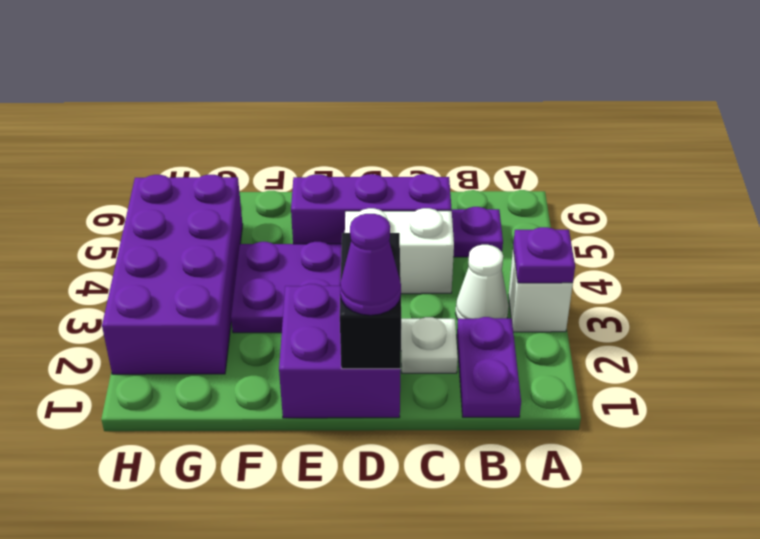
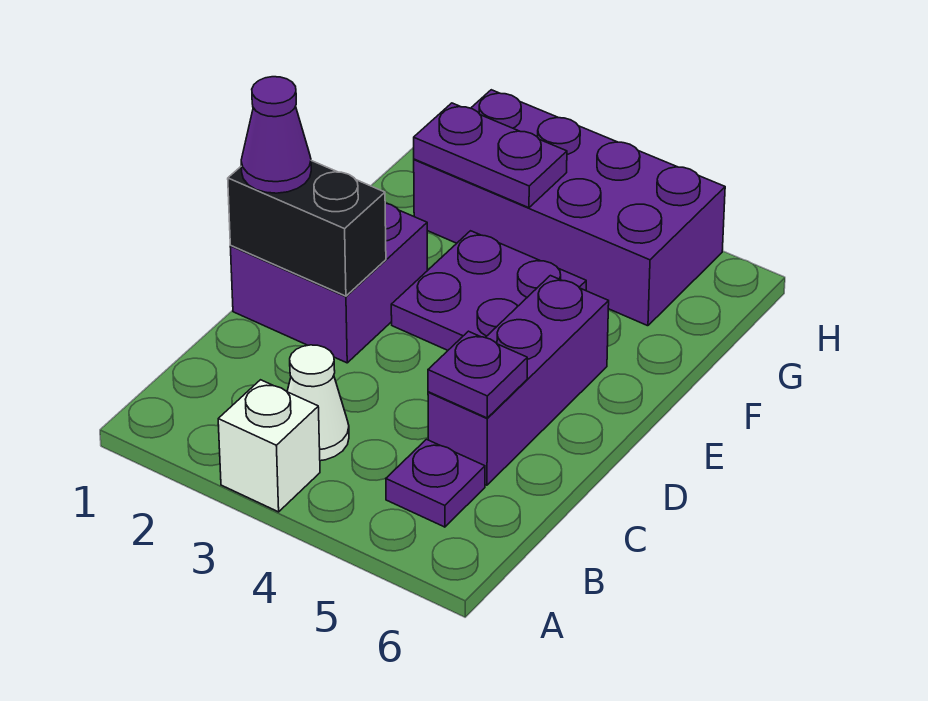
purple 1x1 plate [513,227,575,283] -> purple 1x1 plate moved to [428,331,527,418]
purple 1x2 plate [457,317,521,417] -> purple 1x2 plate moved to [414,103,567,208]
white 1x1 plate [401,317,458,373] -> none
white 1x2 brick [345,208,454,294] -> none

